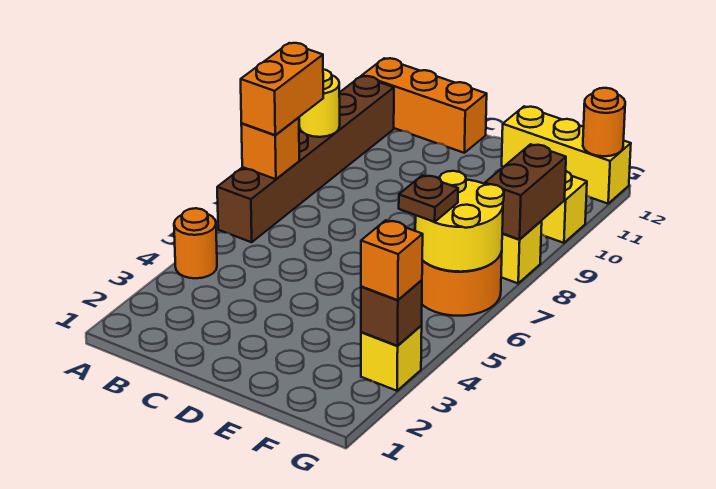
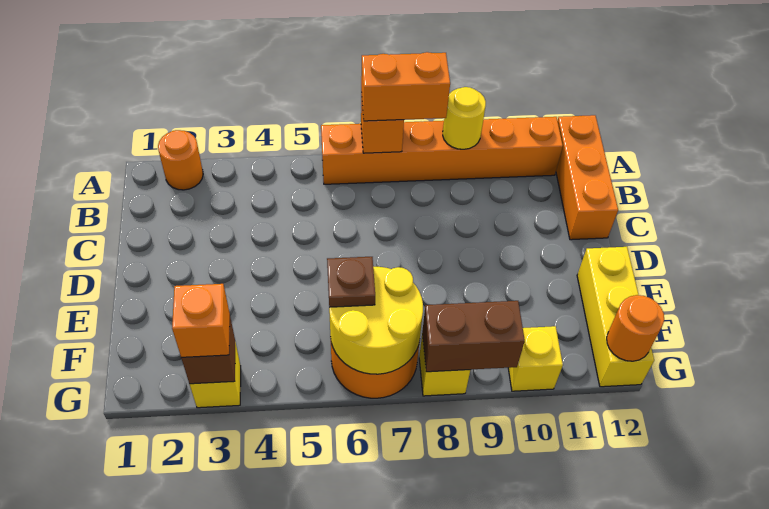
orange 1x1 round brick [174,208,217,278] -> orange 1x1 round brick moved to [158,130,203,190]
brown 1x6 brick [217,76,394,242] -> orange 1x6 brick [321,117,563,184]

